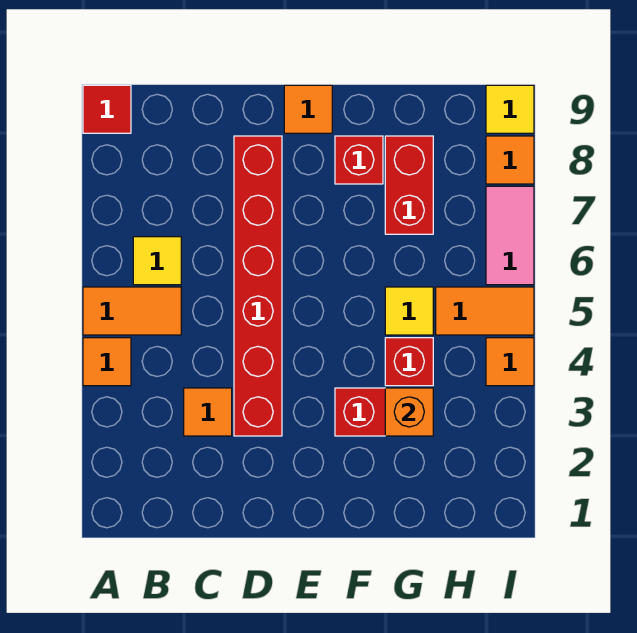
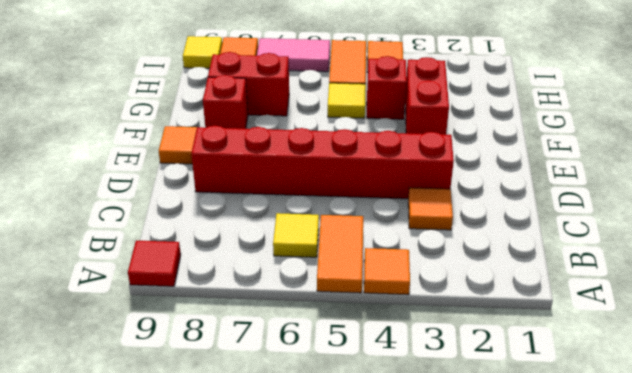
orange 1x1 brick [385,388,433,436] -> none

